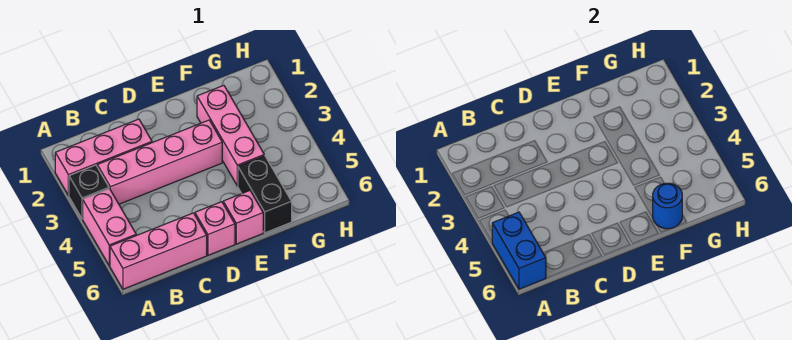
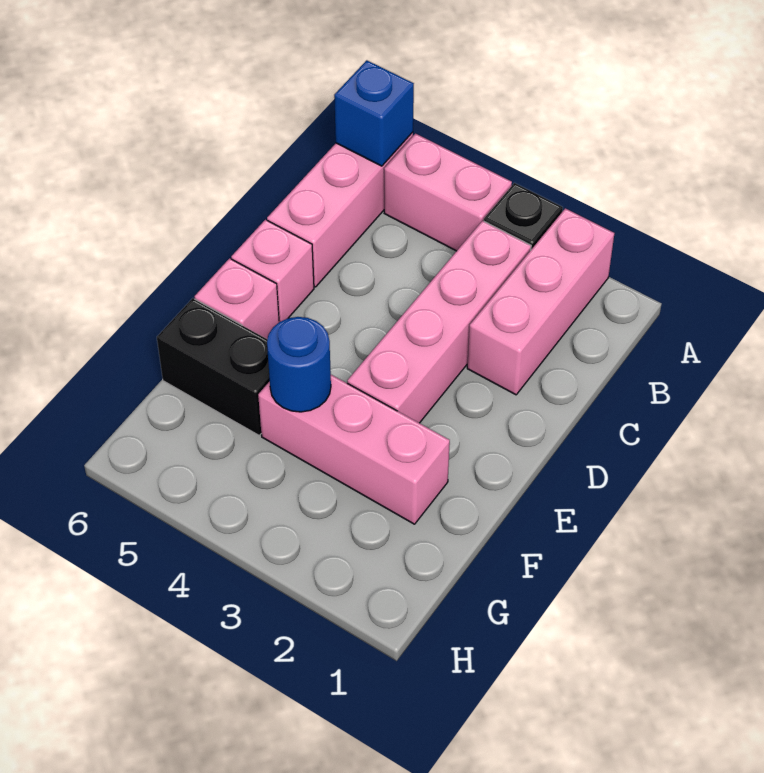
blue 1x2 brick [492,212,546,289] -> blue 1x1 brick [334,60,414,166]
blue 1x1 round brick [653,183,682,229] -> blue 1x1 round brick moved to [267,317,331,412]

